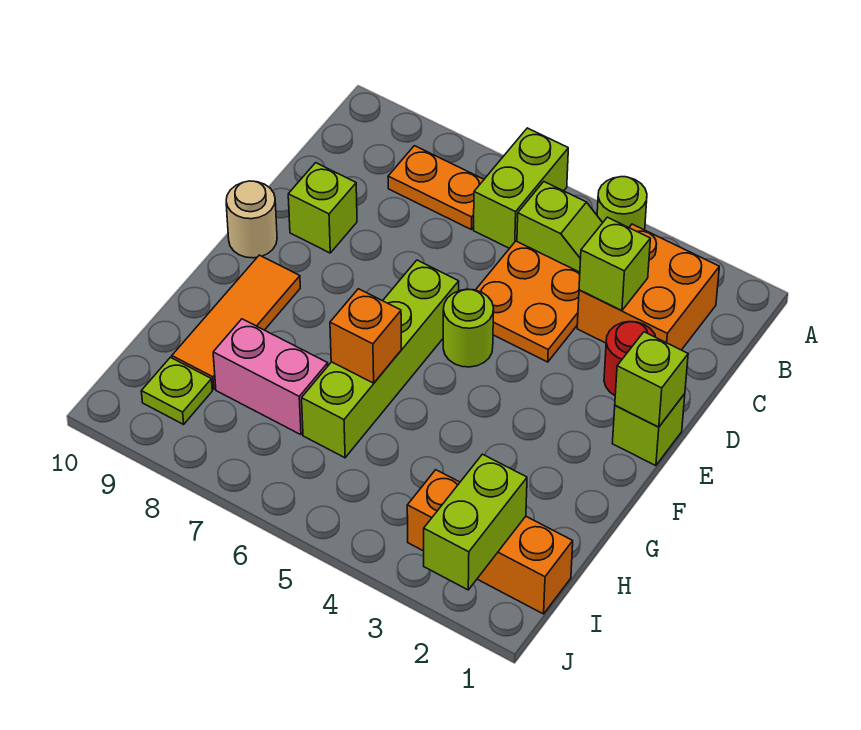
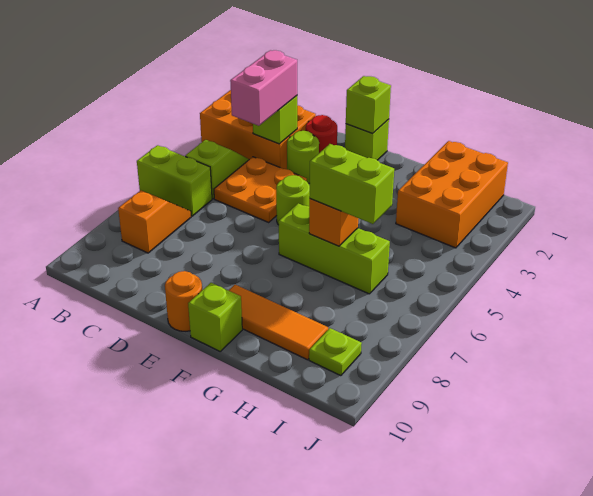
lime 1x1 round brick [597,177,647,230] -> lime 1x1 round brick moved to [287,131,319,184]
orange 2x2 brick [577,224,719,350] -> orange 2x3 brick [200,90,316,169]
orange 1x2 plate [388,146,484,229] -> orange 1x2 slope [118,190,191,253]
lime 1x1 brick [288,163,357,253] -> lime 1x1 brick moved to [188,283,242,351]
lime 1x4 brick [302,260,459,458] -> lime 1x3 brick [279,203,390,294]
tan 1x1 round brick [226,181,277,258] -> orange 1x1 round brick [165,271,202,331]
pink 1x2 brick [213,319,328,435] -> pink 1x2 brick moved to [230,50,297,126]
orange 1x3 brick [407,470,573,614] -> orange 2x3 brick [396,141,508,248]
lime 1x2 brick [424,454,527,590] -> lime 1x2 brick moved to [309,144,394,224]

